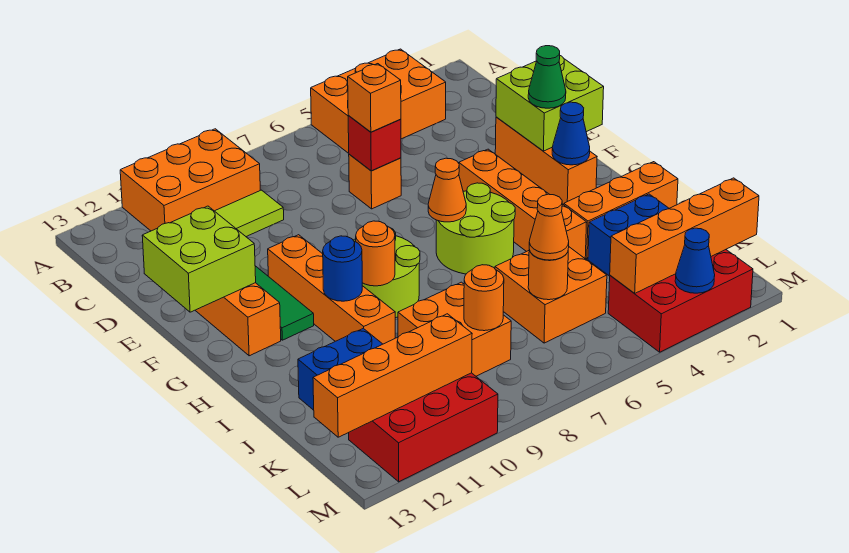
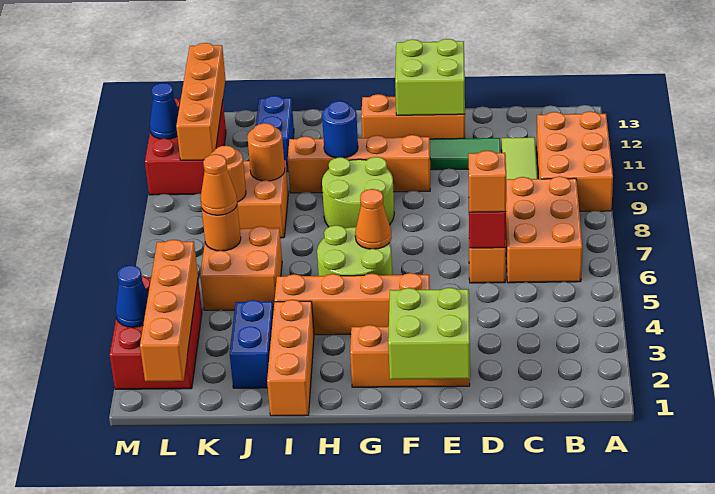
orange 2x3 brick [311,49,446,153] -> orange 2x3 brick moved to [506,176,582,283]
green 1x1 cone [528,46,566,108] -> none
blue 1x1 cone [552,102,590,165] -> blue 1x1 cone moved to [150,83,179,139]
orange 1x1 round brick [356,221,395,286] -> orange 1x1 round brick moved to [247,123,285,181]

